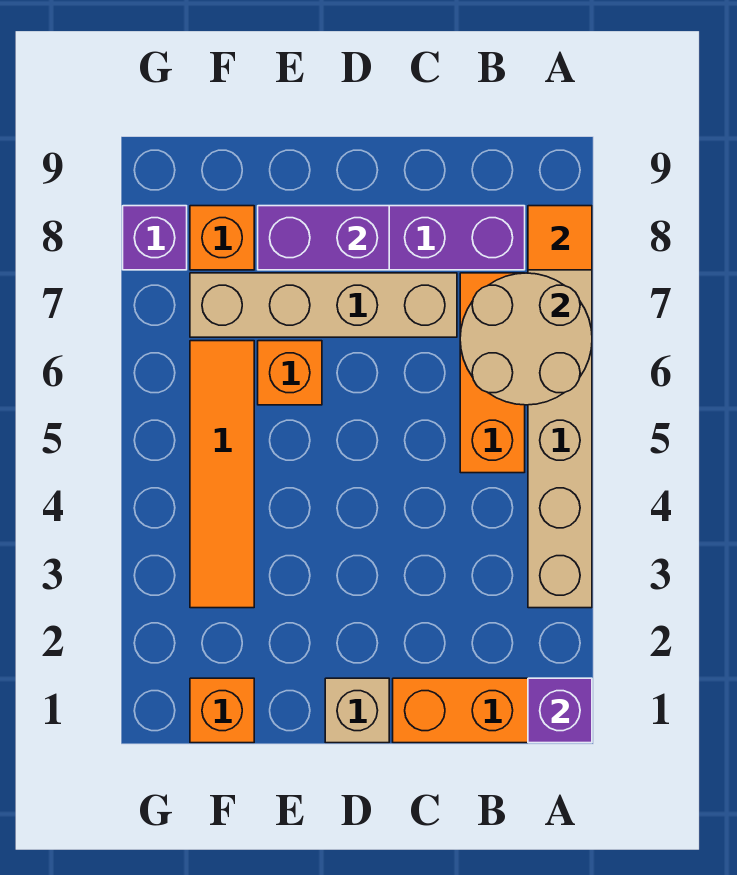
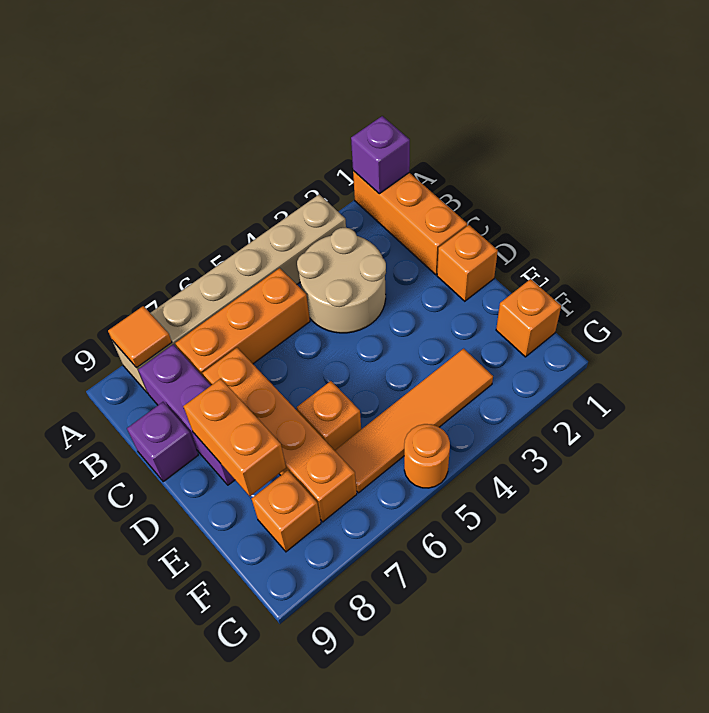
tan 2x2 round brick [460,273,592,405] -> tan 2x2 round brick moved to [297,228,386,333]
tan 1x4 brick [190,273,457,337] -> orange 1x4 brick [203,348,357,522]
tan 1x1 brick [325,678,389,743] -> orange 1x1 brick [437,225,498,301]
purple 1x2 brick [258,206,389,270] -> orange 1x2 brick [183,379,286,496]
none -> orange 1x1 round brick [404,424,450,488]
purple 1x1 brick [123,206,187,270] -> purple 1x1 brick moved to [127,402,198,482]

